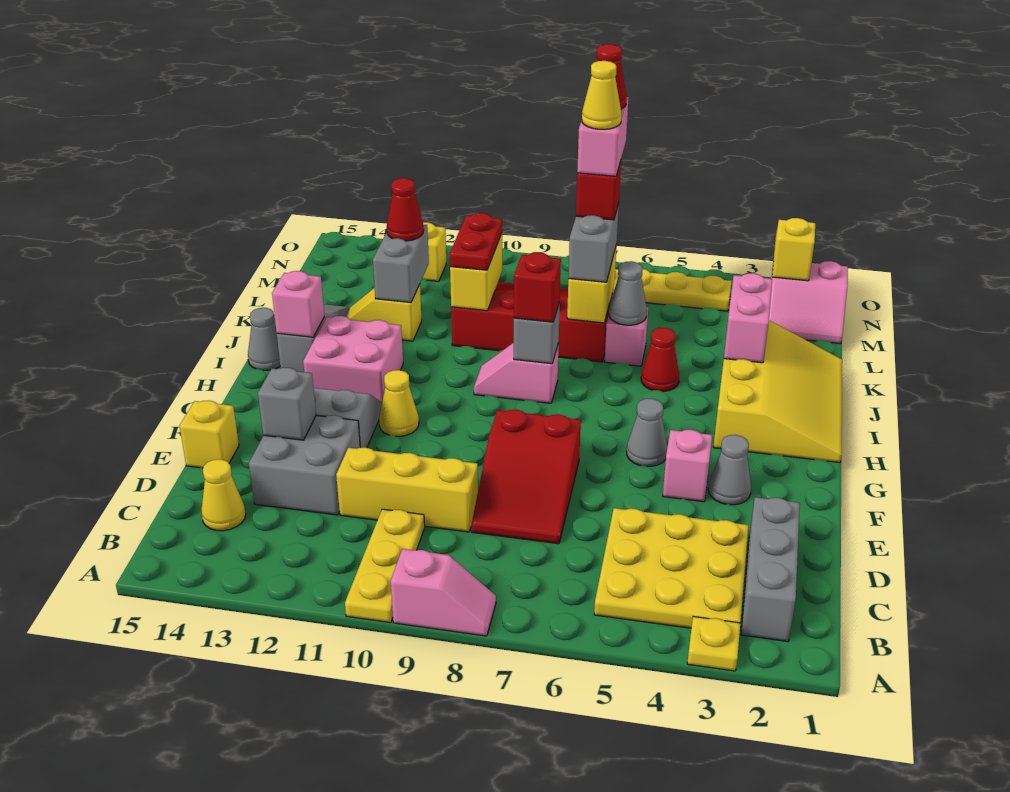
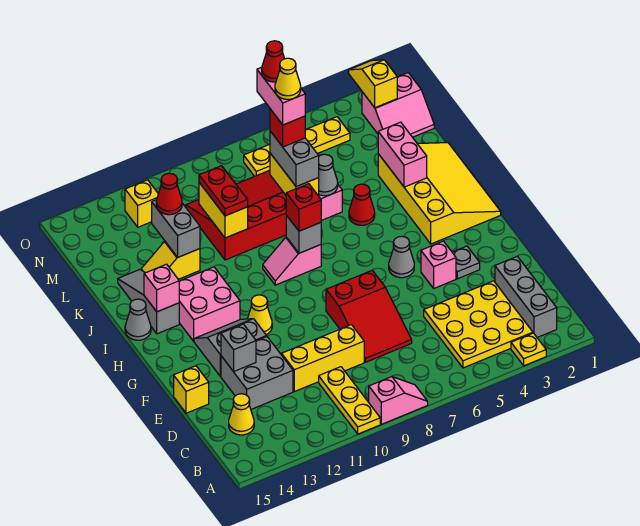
grey 1x1 cone [708,435,751,505] -> grey 1x1 plate [452,246,480,279]

